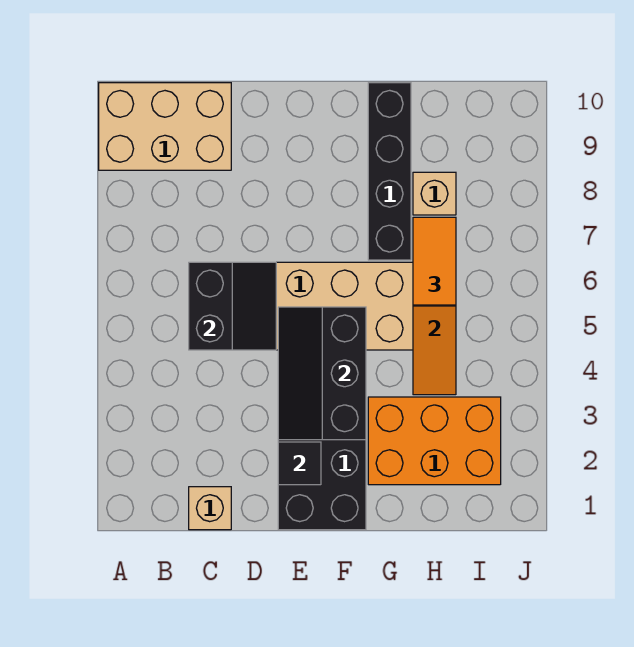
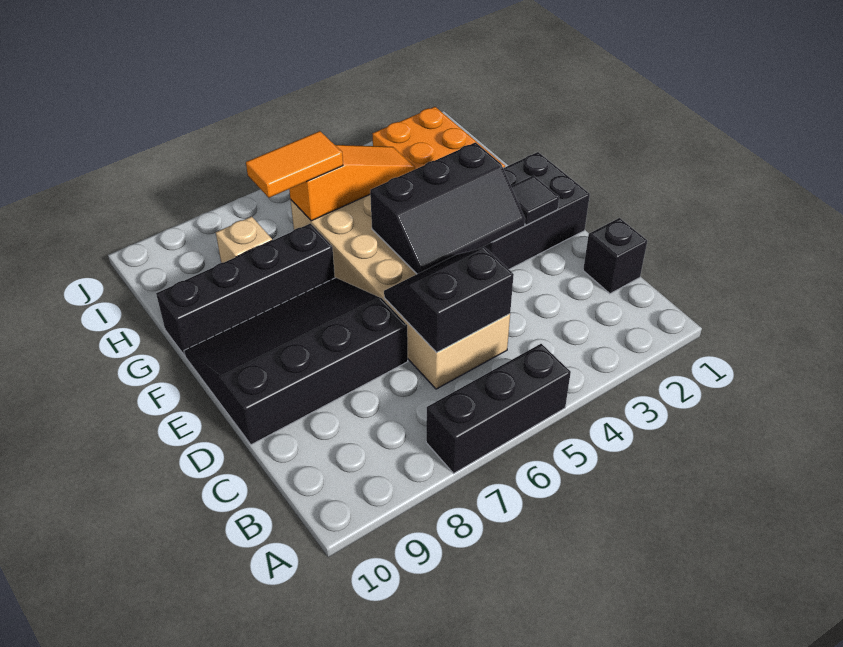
none -> black 1x3 brick [426,344,571,473]
tan 2x3 brick [99,83,231,170] -> none
tan 1x1 brick [189,487,231,530] -> black 1x1 brick [583,218,647,294]
none -> black 3x4 slope [184,278,408,445]

